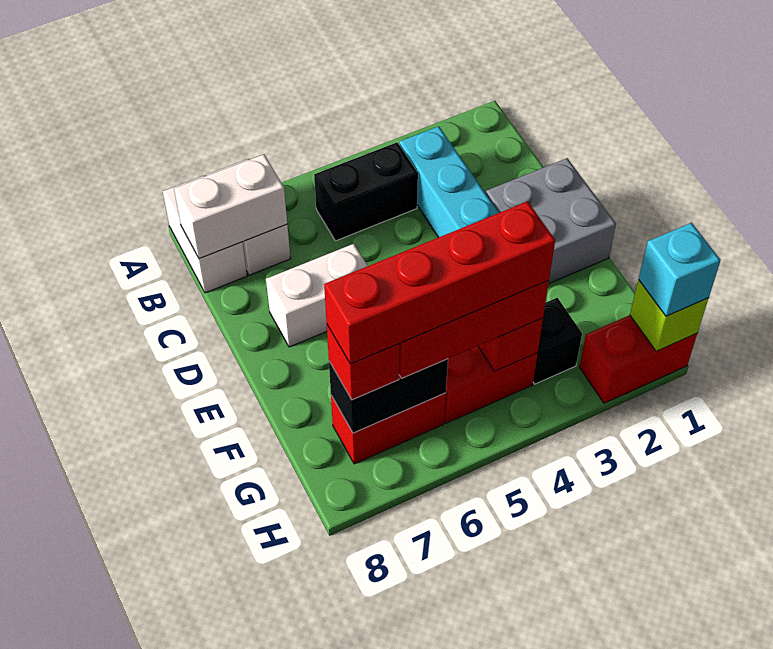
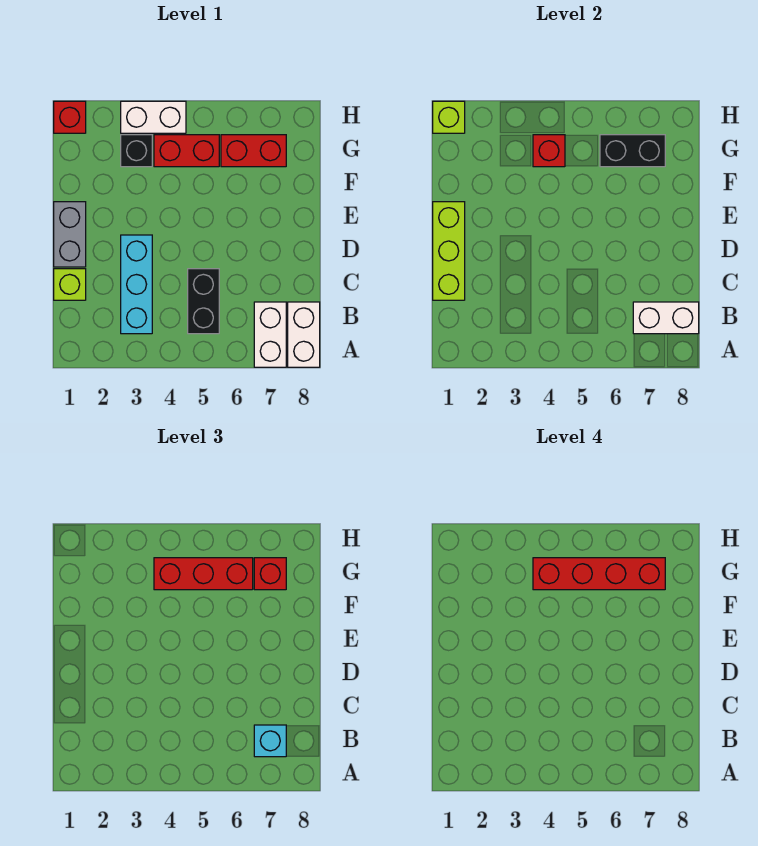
black 1x2 brick [314,143,418,241] -> black 1x2 brick turned to [188,269,219,334]
none -> lime 1x1 brick [54,269,86,300]
none -> lime 1x3 brick [433,202,465,300]
grey 2x2 brick [486,158,616,283] -> grey 1x2 brick [54,202,86,267]
white 1x2 brick [266,244,368,347] -> white 1x2 brick moved to [121,101,186,133]
red 1x2 brick [579,315,697,403] -> red 1x1 brick [54,101,86,133]
cyan 1x1 brick [639,223,721,316] -> cyan 1x1 brick moved to [254,725,286,757]

